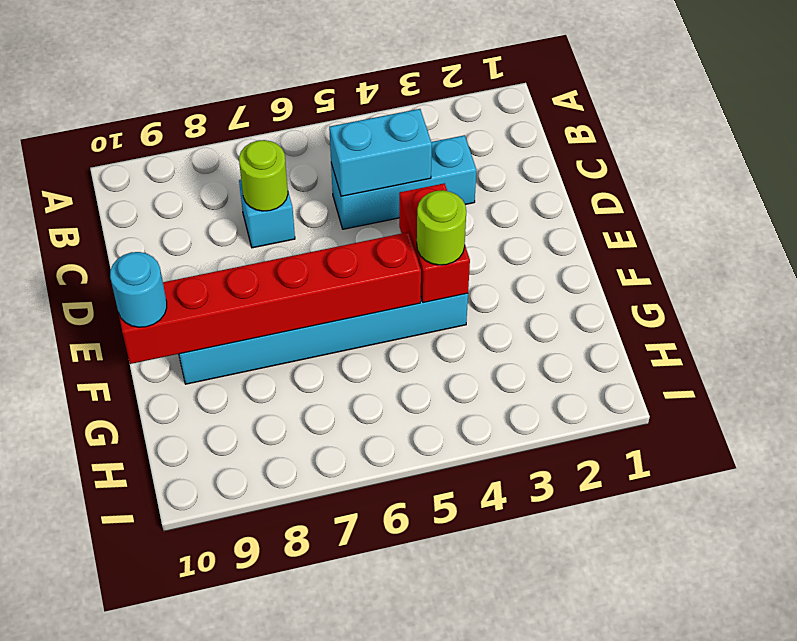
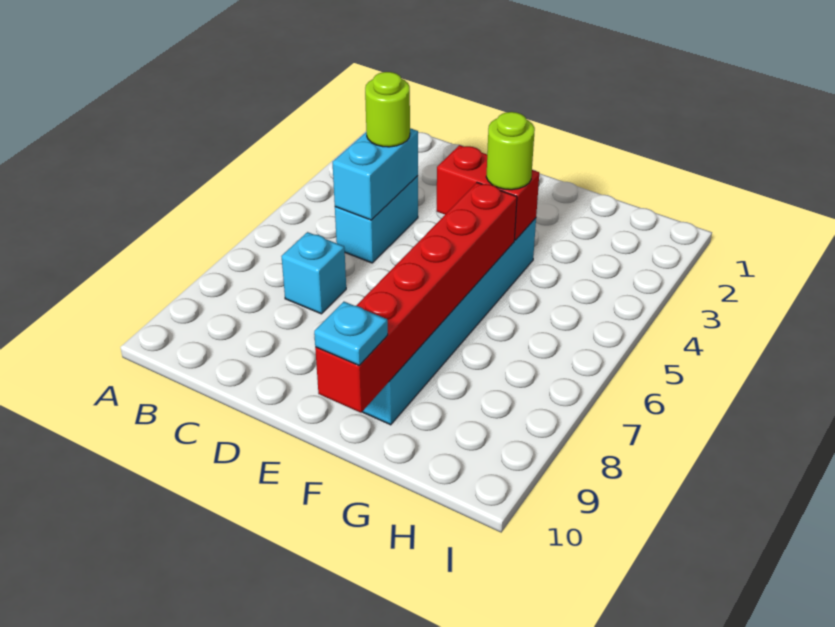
cyan 1x3 brick [331,135,476,229] -> cyan 1x2 brick [335,176,418,263]
lime 1x1 round brick [239,140,288,211] -> lime 1x1 round brick moved to [365,72,410,147]
cyan 1x1 round brick [110,252,167,327] -> cyan 1x1 plate [314,302,388,365]

